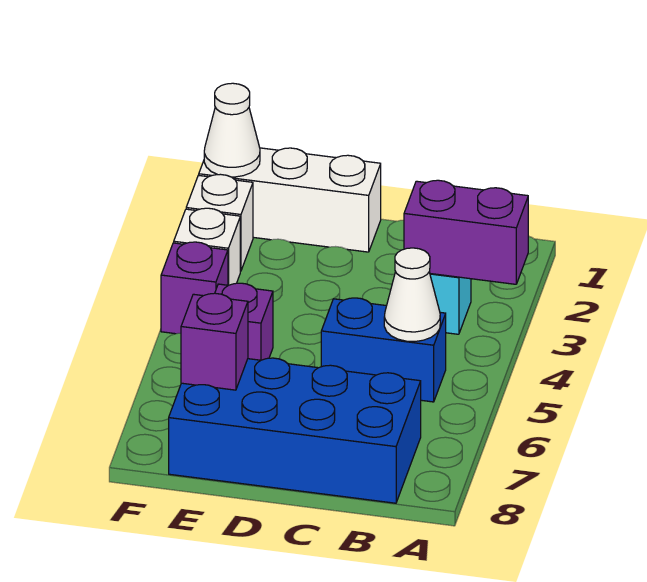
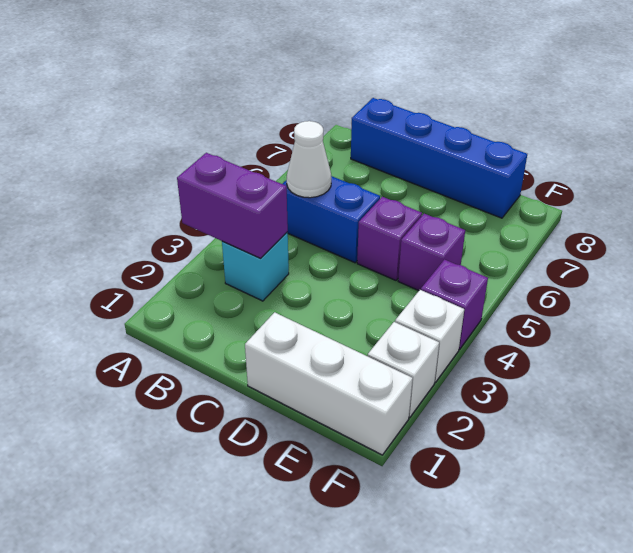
blue 2x4 brick [169,358,421,503] -> blue 1x4 brick [351,98,527,218]
purple 1x1 brick [181,293,248,390] -> purple 1x1 brick moved to [357,197,422,280]
white 1x1 cone [204,83,260,177] -> none

